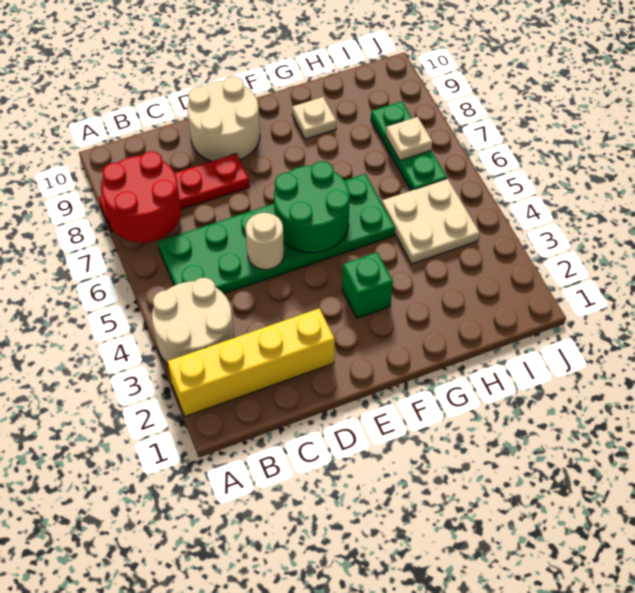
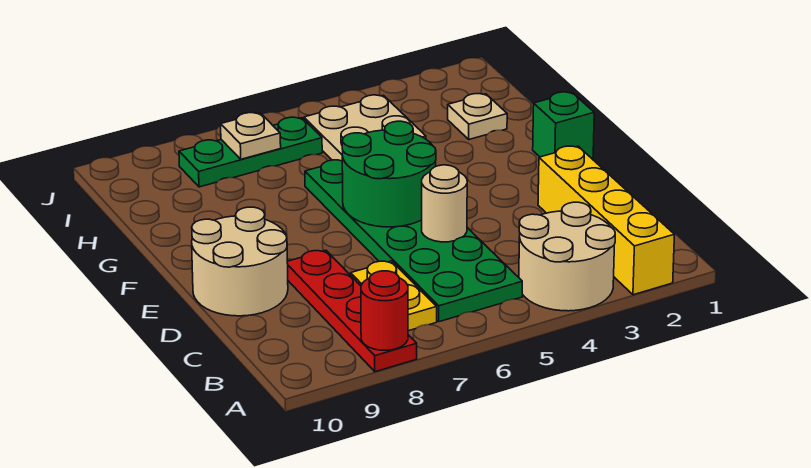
red 2x2 round brick [101,151,181,242] -> red 1x1 round brick [361,271,408,350]
none -> yellow 1x2 plate [351,261,437,331]
green 1x1 brick [342,252,393,318] -> green 1x1 brick moved to [533,92,594,159]
tan 1x1 plate [292,97,336,139] -> tan 1x1 plate moved to [448,94,507,139]

